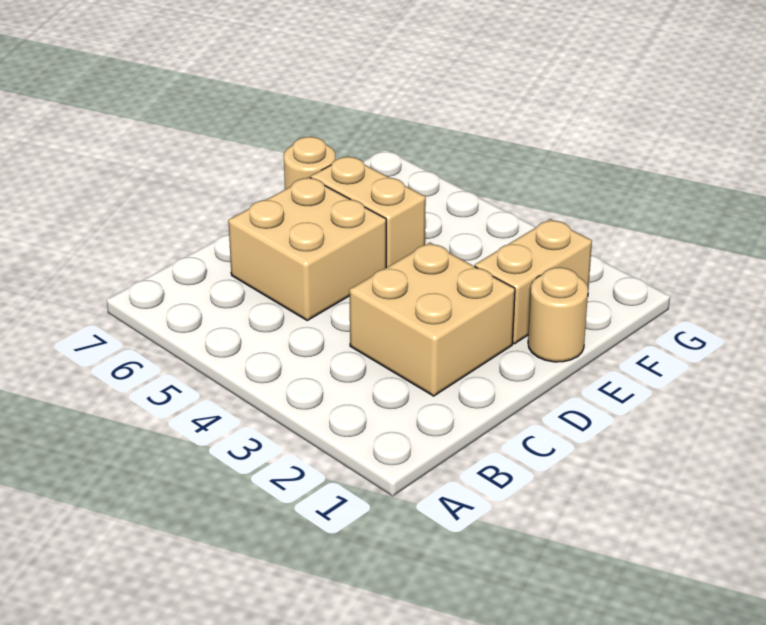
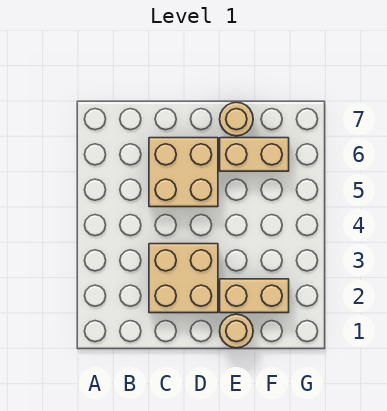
tan 1x2 brick [311,156,426,268] -> tan 1x2 brick turned to [220,138,289,171]

